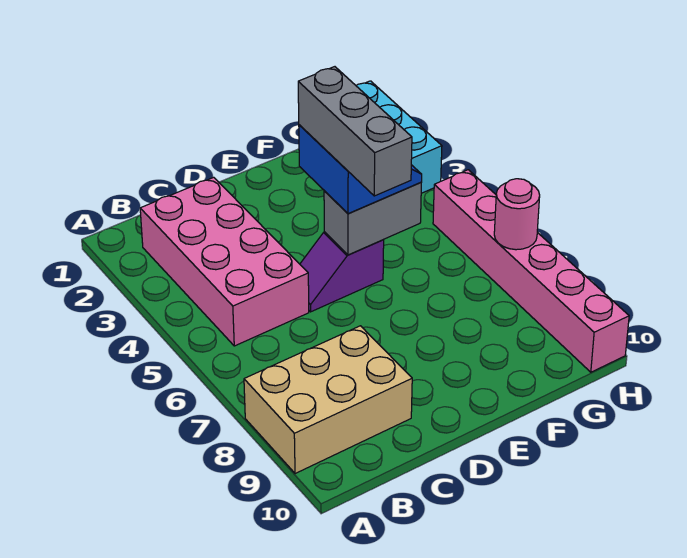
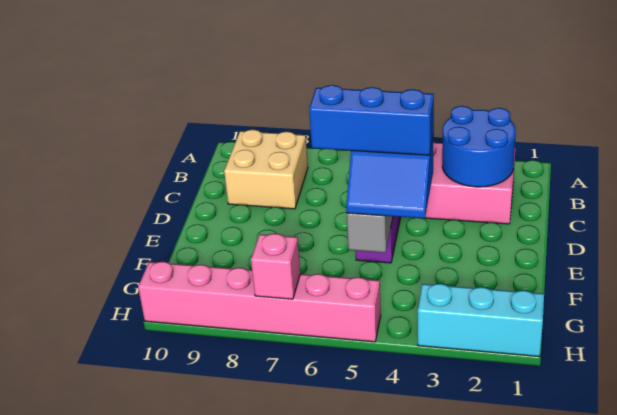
tan 2x3 brick [244,326,412,474] -> tan 2x2 brick [224,130,308,209]
none -> blue 2x2 round brick [442,106,516,187]
grey 1x3 brick [298,67,412,196] -> blue 1x3 brick [309,85,434,155]
pink 1x1 round brick [494,179,540,250] -> pink 1x1 brick [251,234,300,299]

